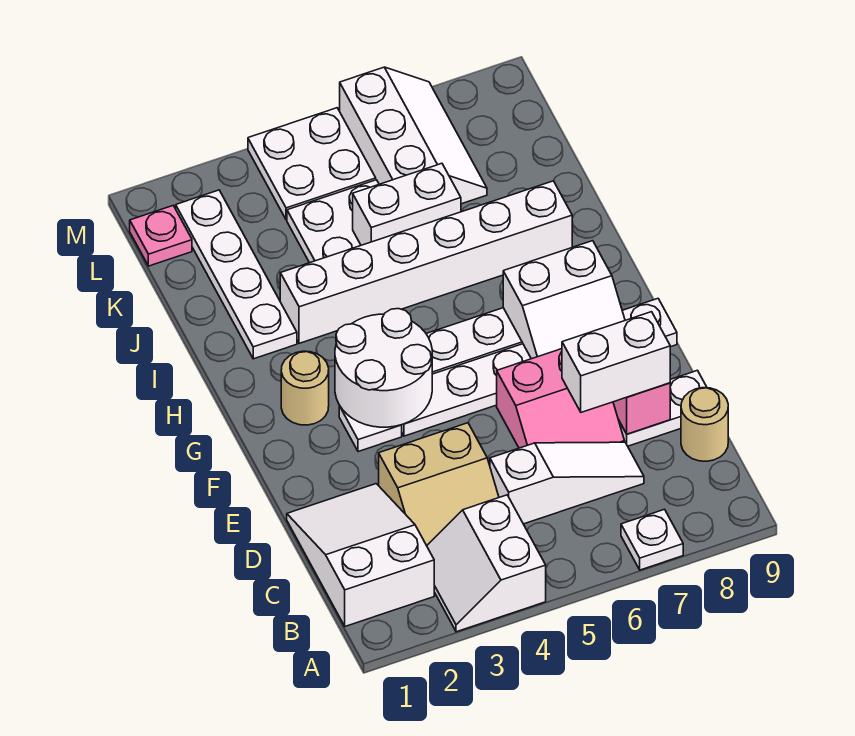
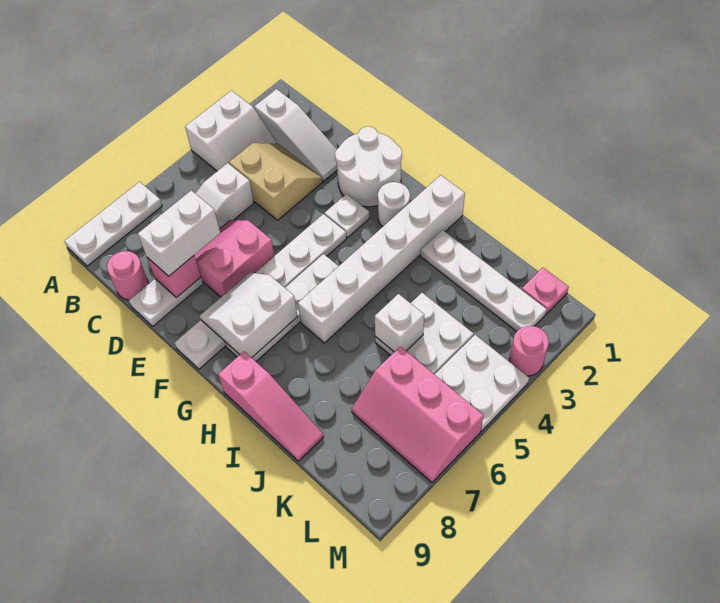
white 2x2 slope [427,495,546,632] -> white 2x2 slope turned to [185,91,278,171]
white 1x1 plate [621,509,683,570] -> white 1x3 plate [65,182,162,266]
white 2x3 slope [287,484,434,626] -> white 1x3 slope [255,89,337,181]
tan 2x2 slope [379,423,499,546] -> tan 2x2 slope turned to [229,143,323,220]
tan 1x1 round brick [681,388,728,461] -> pink 1x1 round brick [107,251,149,300]
white 2x2 round brick [335,309,432,427] -> white 2x2 round brick moved to [335,127,402,207]
tan 1x1 round brick [281,351,329,425] -> white 1x1 round brick [378,182,410,227]
none -> pink 1x3 slope [218,351,323,461]
white 1x6 brick [280,181,572,343] -> white 1x6 brick moved to [298,175,465,343]
white 1x2 brick [353,163,461,245] -> white 1x1 brick [375,294,424,352]
white 2x3 slope [340,67,487,204] -> pink 2x3 slope [352,346,484,482]
none -> pink 1x1 round brick [509,326,549,376]

